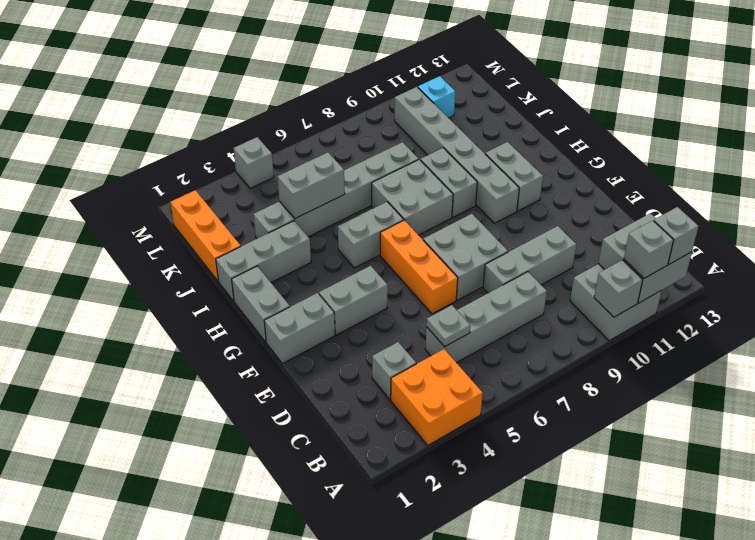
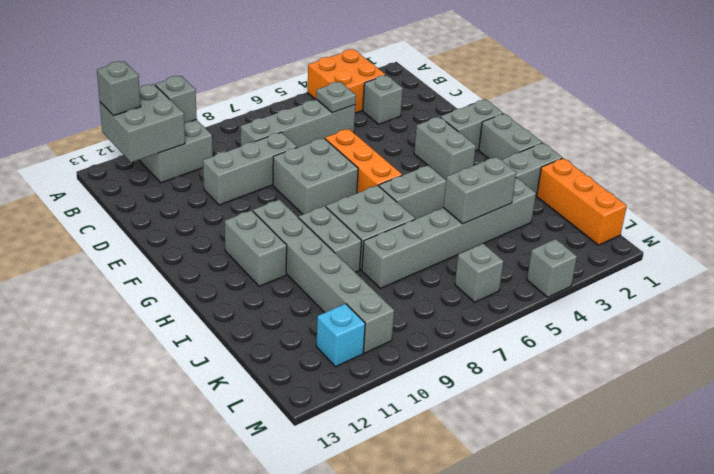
grey 1x1 brick [624,220,674,278] -> grey 1x1 brick moved to [455,244,504,302]
grey 1x2 brick [319,266,388,335] -> grey 1x2 brick turned to [414,117,476,180]

